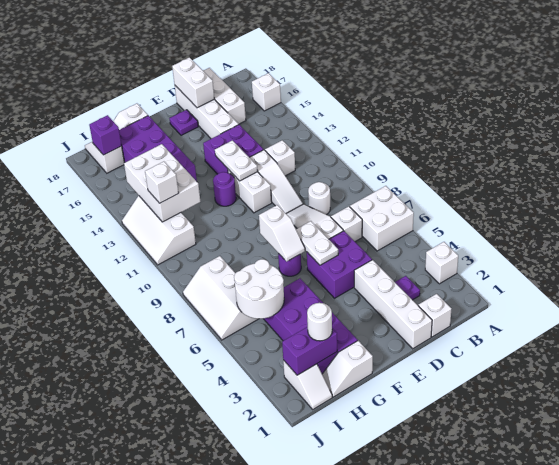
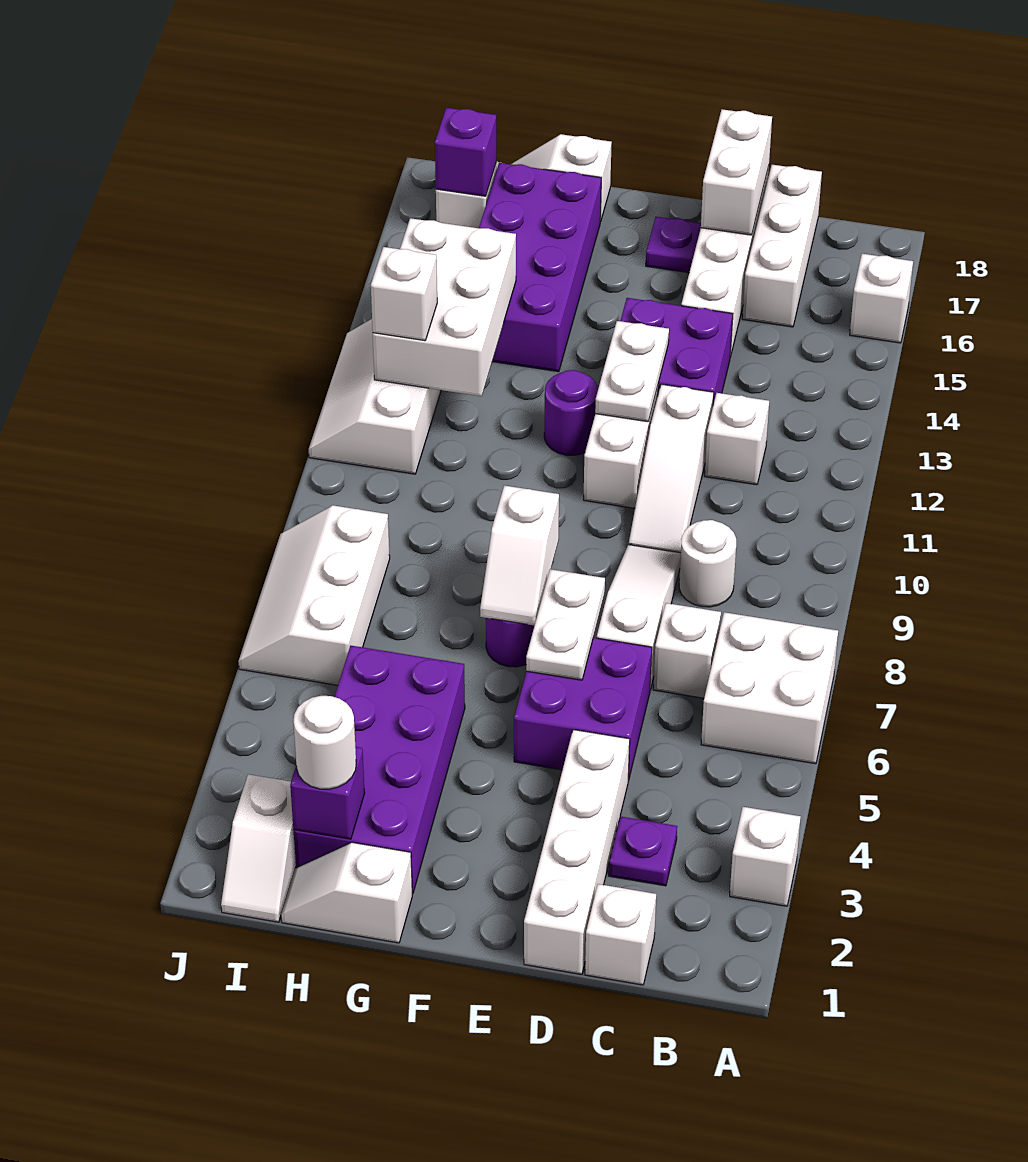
purple 1x2 brick [282,327,337,375] -> purple 1x1 brick [290,747,365,839]
white 2x2 round brick [234,259,284,319] -> none

